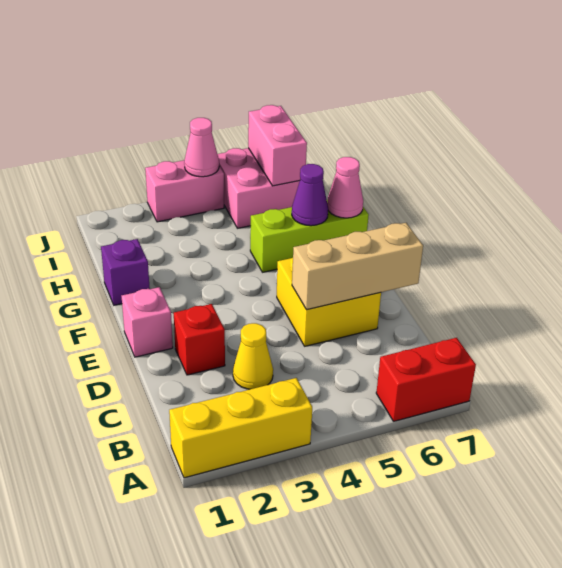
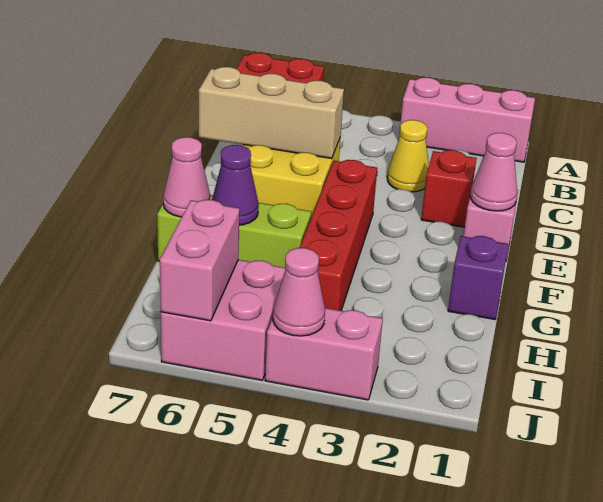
yellow 1x3 brick [169,378,312,478] -> pink 1x3 brick [399,77,535,162]
none -> pink 1x1 cone [470,133,517,211]
none -> red 1x4 brick [300,160,377,311]

